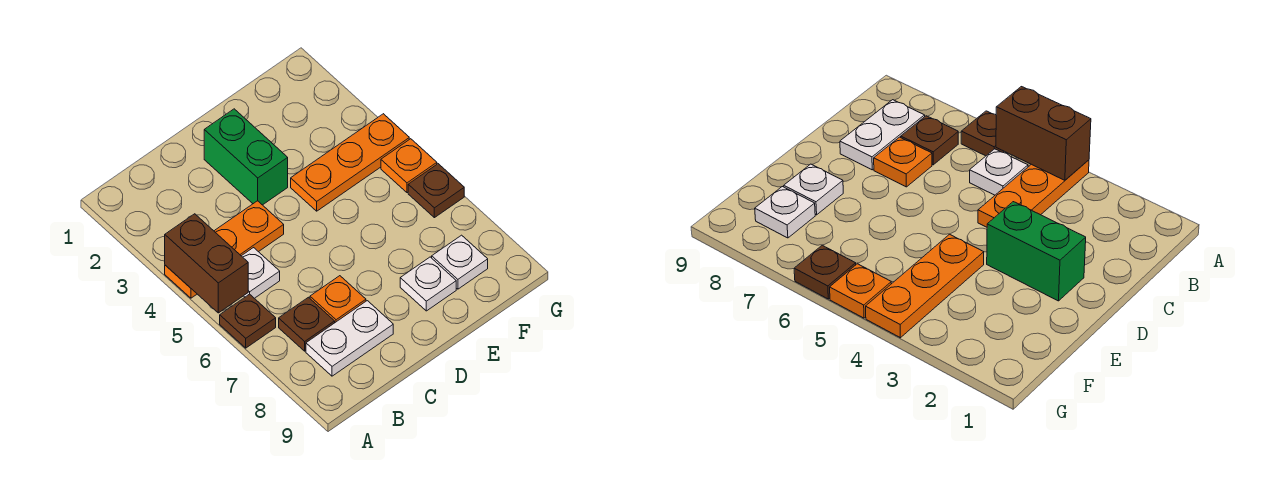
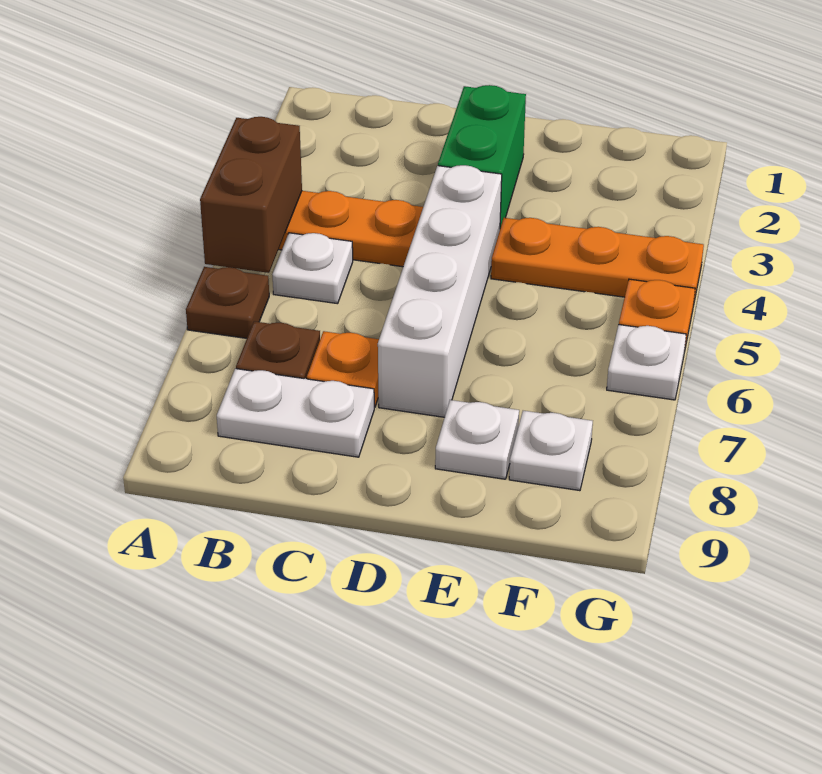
none -> white 1x4 brick [378,165,502,417]
brown 1x1 plate [408,164,464,218] -> white 1x1 plate [607,325,686,400]

